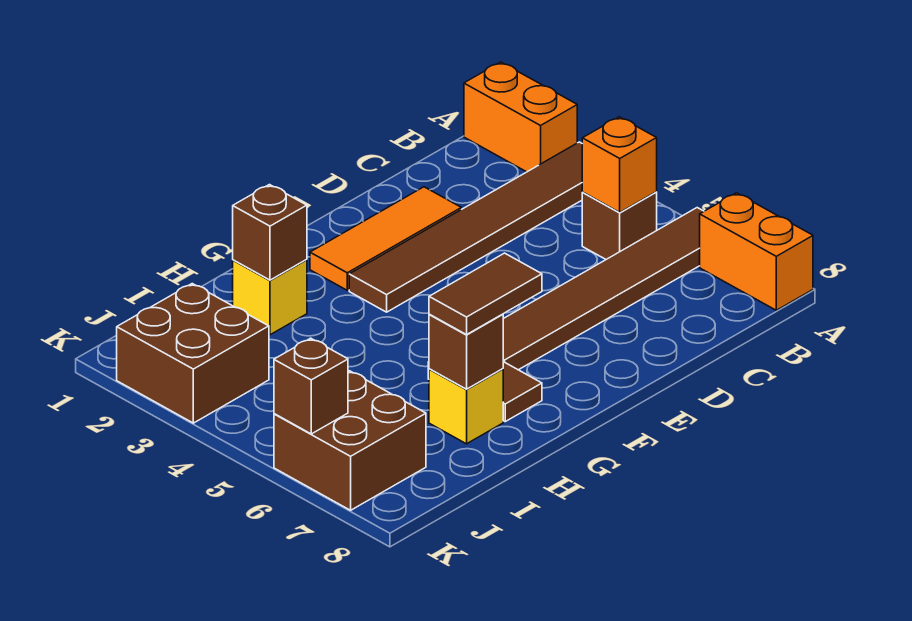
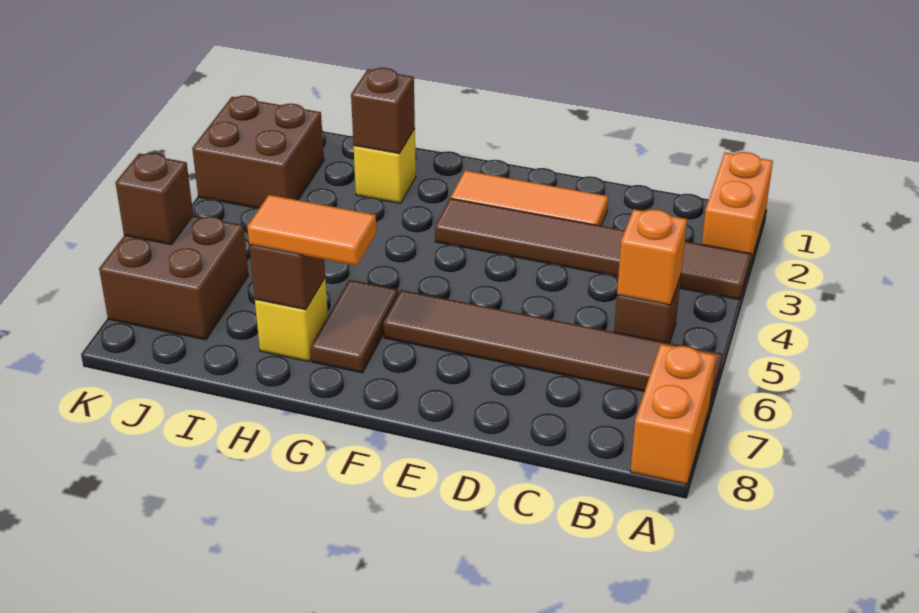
brown 1x2 tile [429,253,542,335] -> orange 1x2 tile [247,195,376,266]

